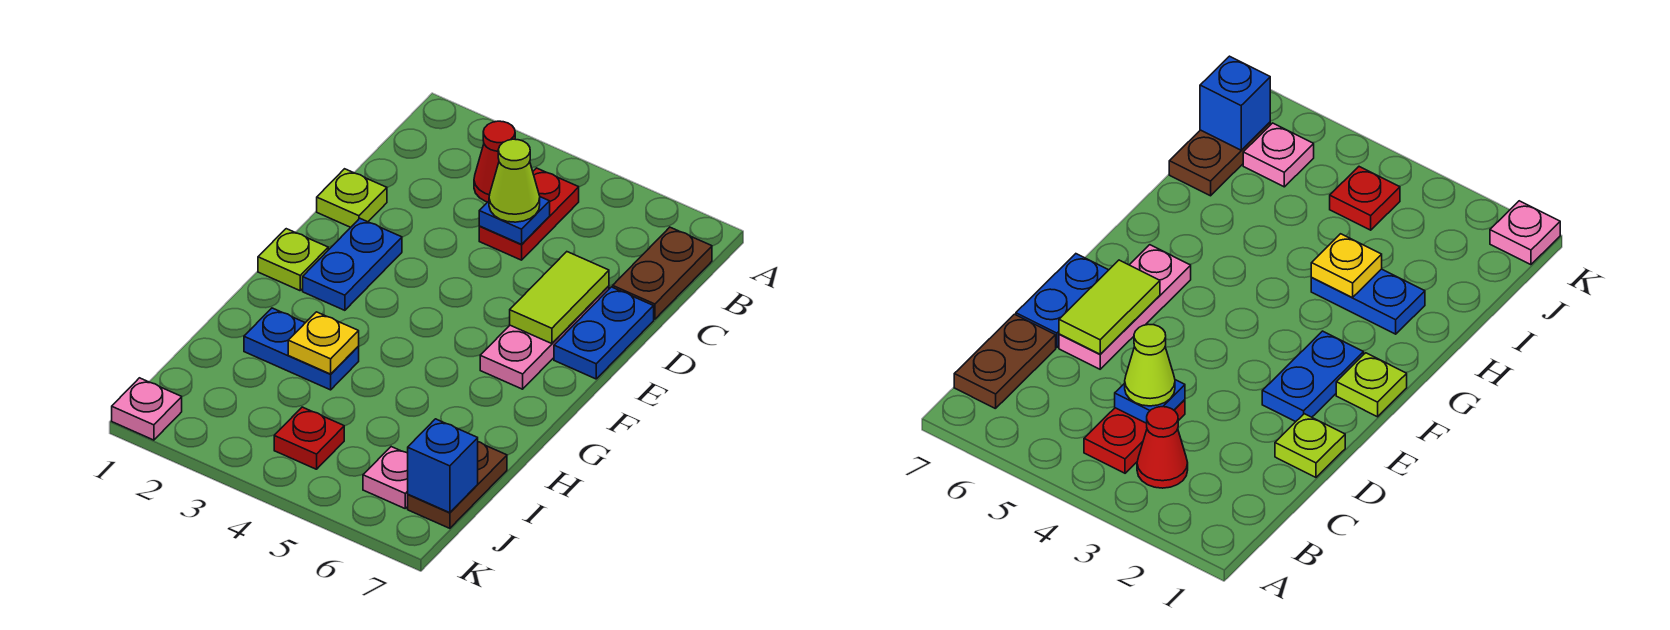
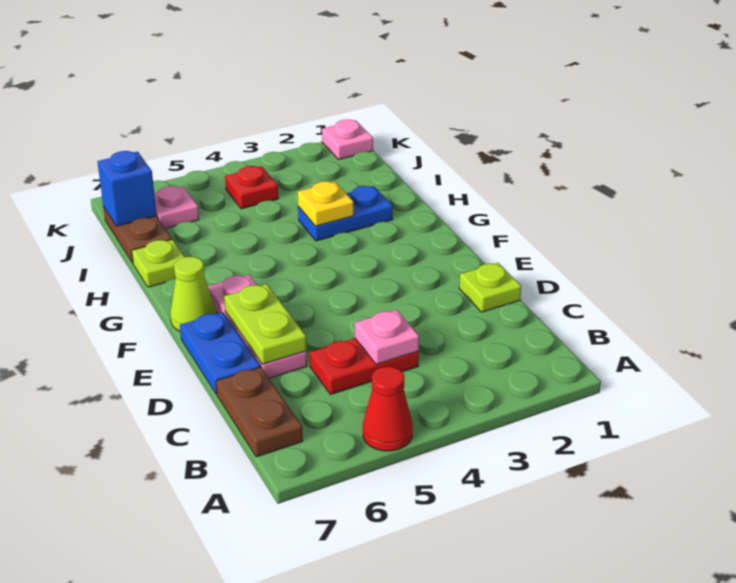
red 1x1 cone [474,121,515,202] -> red 1x1 cone moved to [363,367,413,451]
red 1x2 plate [479,168,579,260] -> red 1x2 plate turned to [310,338,419,395]
blue 1x1 plate [479,197,550,244] -> pink 1x1 plate [355,310,419,364]
lime 1x1 cone [489,139,540,222] -> lime 1x1 cone moved to [170,257,216,331]
lime 1x2 tile [510,252,609,344] -> lime 1x2 plate [224,284,306,364]
blue 1x2 plate [303,218,402,310] -> none
lime 1x1 plate [258,229,328,291] -> lime 1x1 plate moved to [132,240,185,287]

